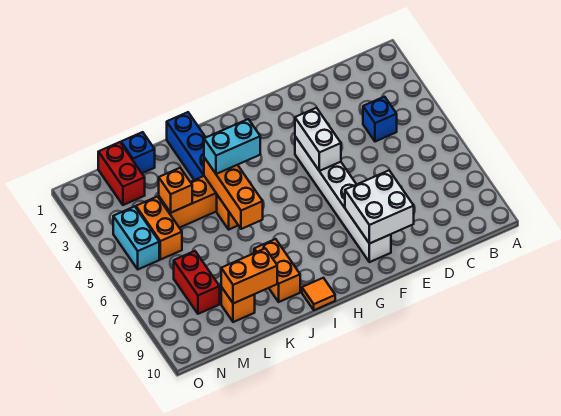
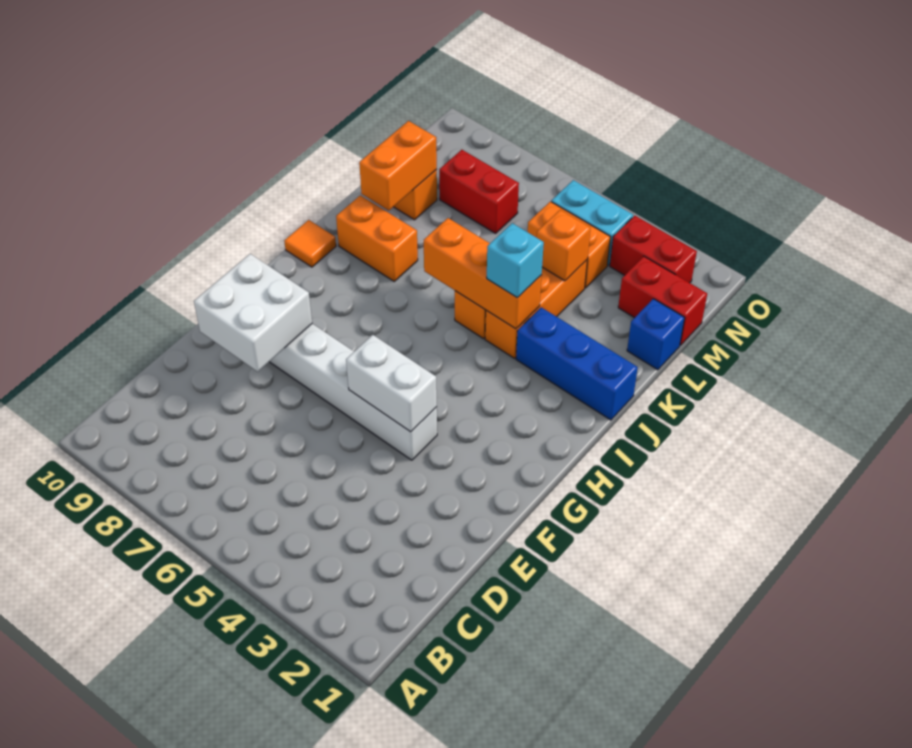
blue 1x1 brick [363,97,397,142] -> none
cyan 1x2 brick [204,119,260,174] -> cyan 1x1 brick [487,223,544,298]
none -> red 1x2 brick [610,216,697,283]

